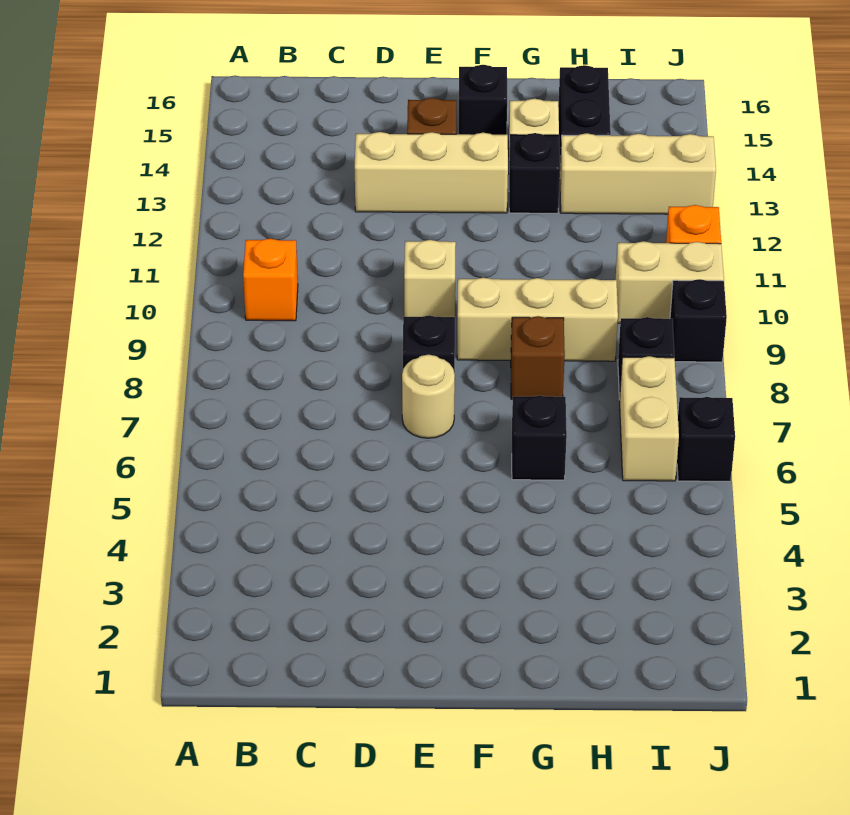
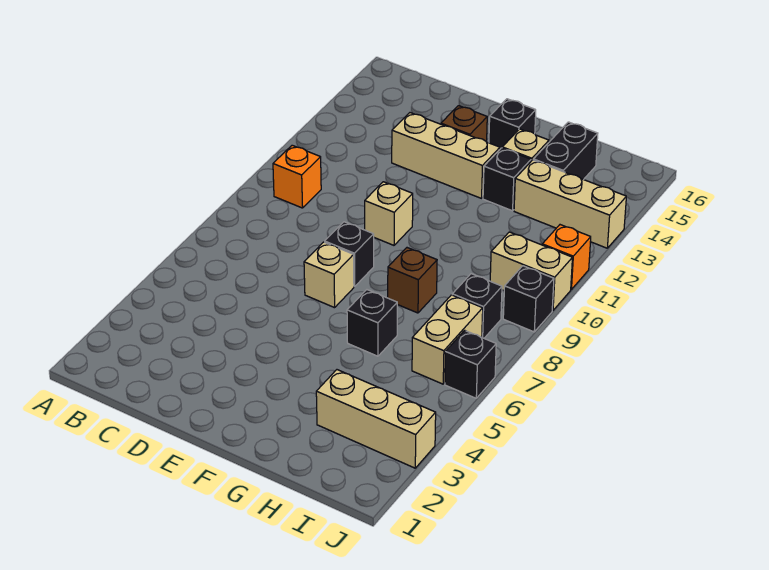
tan 1x1 round brick [402,355,455,438] -> tan 1x1 brick [304,242,354,308]
tan 1x3 brick [457,278,618,361] -> tan 1x3 brick moved to [316,370,436,468]

